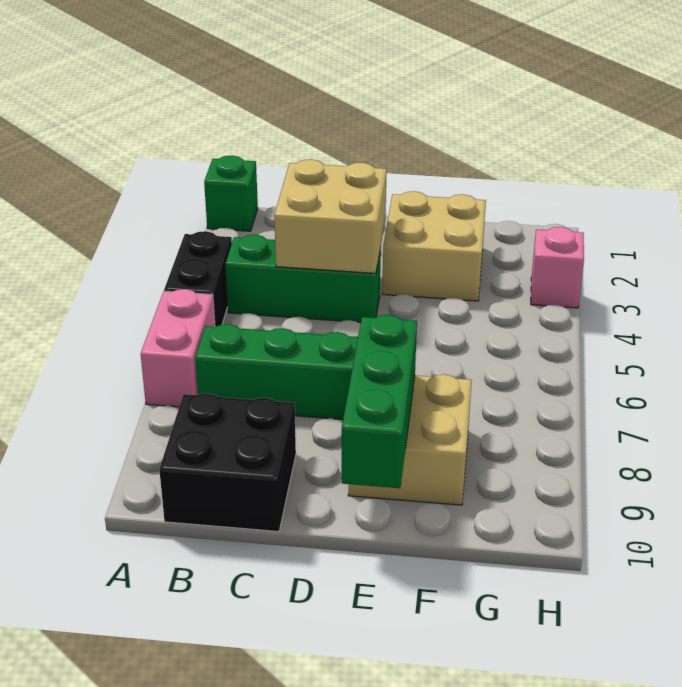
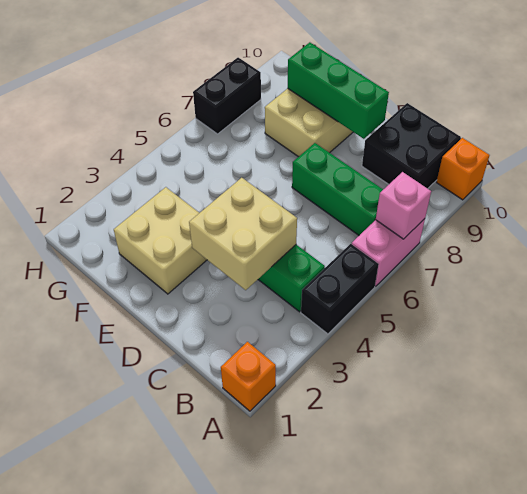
green 1x1 brick [204,155,258,231] -> orange 1x1 brick [221,342,276,411]
none -> orange 1x1 brick [436,138,489,200]
green 1x3 brick [342,315,417,488] -> green 1x3 brick turned to [288,42,389,139]
pink 1x1 brick [531,227,584,308] -> pink 1x1 brick moved to [376,172,431,239]
none -> black 1x2 brick [193,58,261,134]

